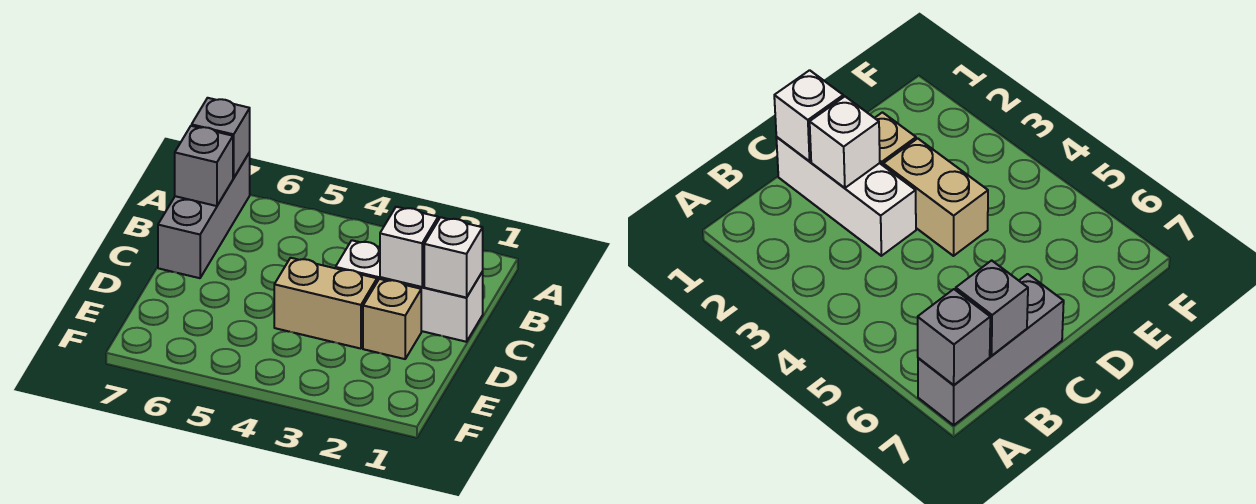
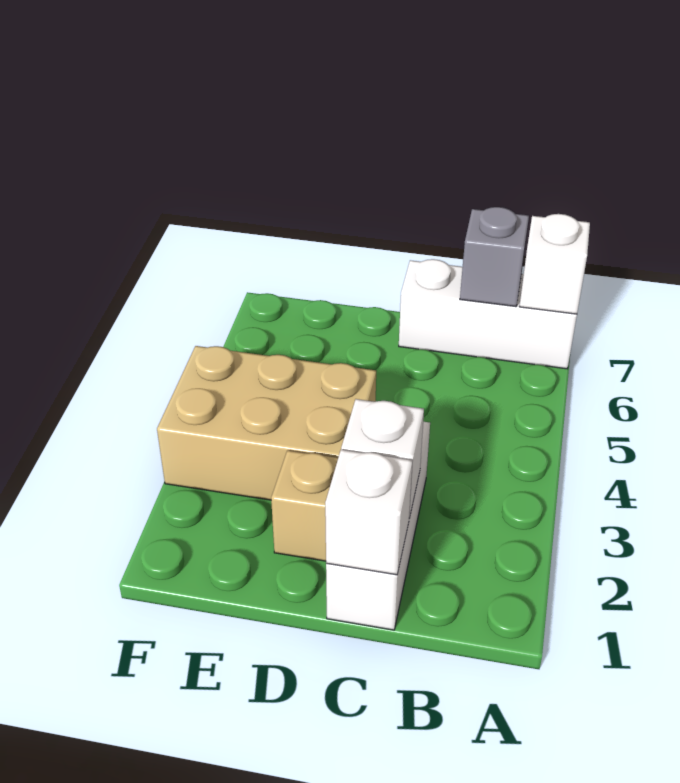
grey 1x3 brick [158,153,250,278] -> white 1x3 brick [399,259,577,369]
grey 1x1 brick [192,98,250,178] -> white 1x1 brick [519,214,590,314]
tan 1x2 brick [274,258,377,349] -> tan 2x3 brick [157,346,376,500]

